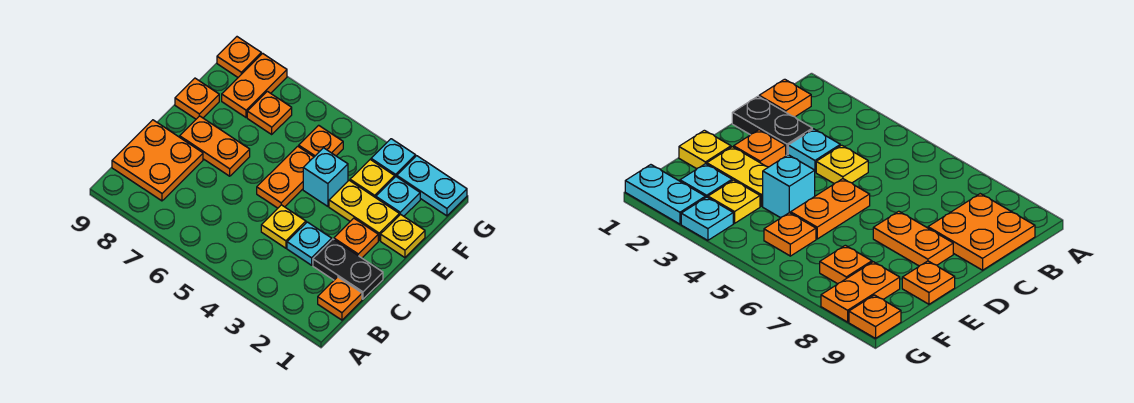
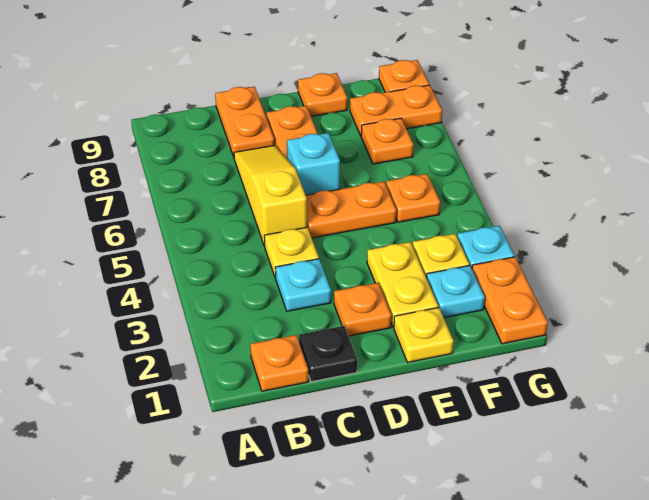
orange 2x2 plate [112,120,203,201] -> orange 1x2 plate [215,87,274,157]
black 1x2 plate [313,239,383,299] -> black 1x1 plate [299,326,357,382]
none -> yellow 1x3 slope [234,145,307,246]
cyan 1x1 brick [303,148,348,206] -> cyan 1x1 brick moved to [287,133,340,195]
cyan 1x2 plate [397,156,467,216] -> orange 1x2 plate [472,257,548,344]

